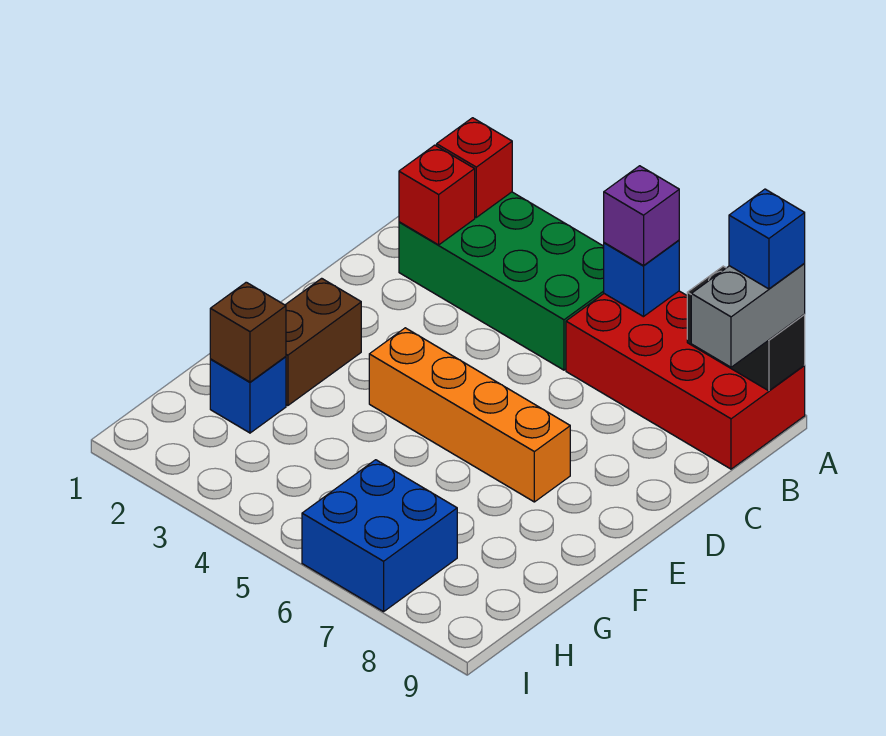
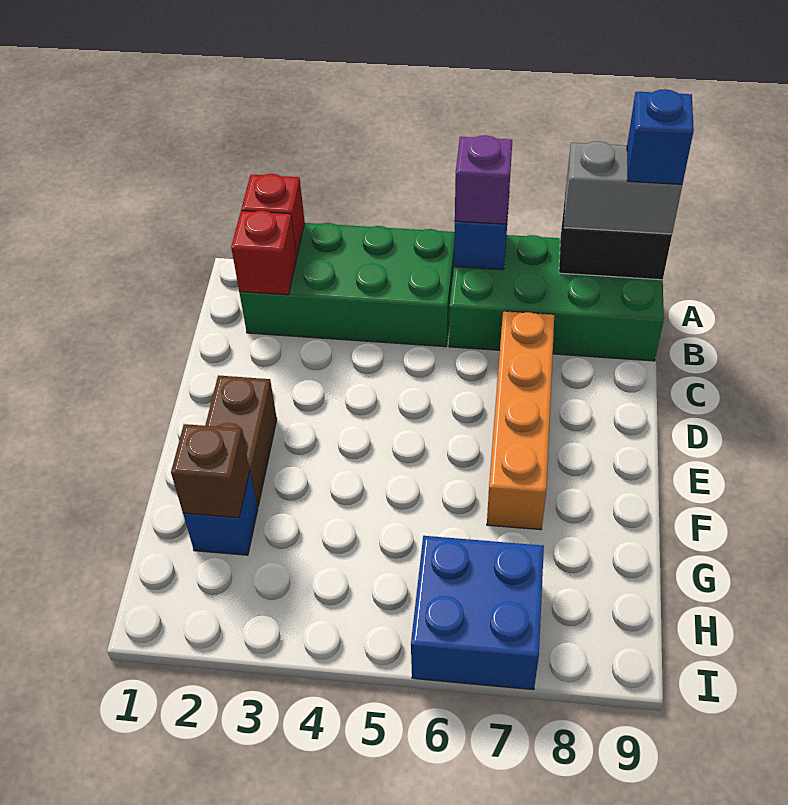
red 2x4 brick [566,291,805,469] -> green 2x4 brick [449,235,664,361]
grey 1x2 brick [691,263,805,367] -> grey 1x2 brick turned to [564,141,682,234]
orange 1x4 brick [369,328,570,502] -> orange 1x4 brick turned to [487,311,554,530]

